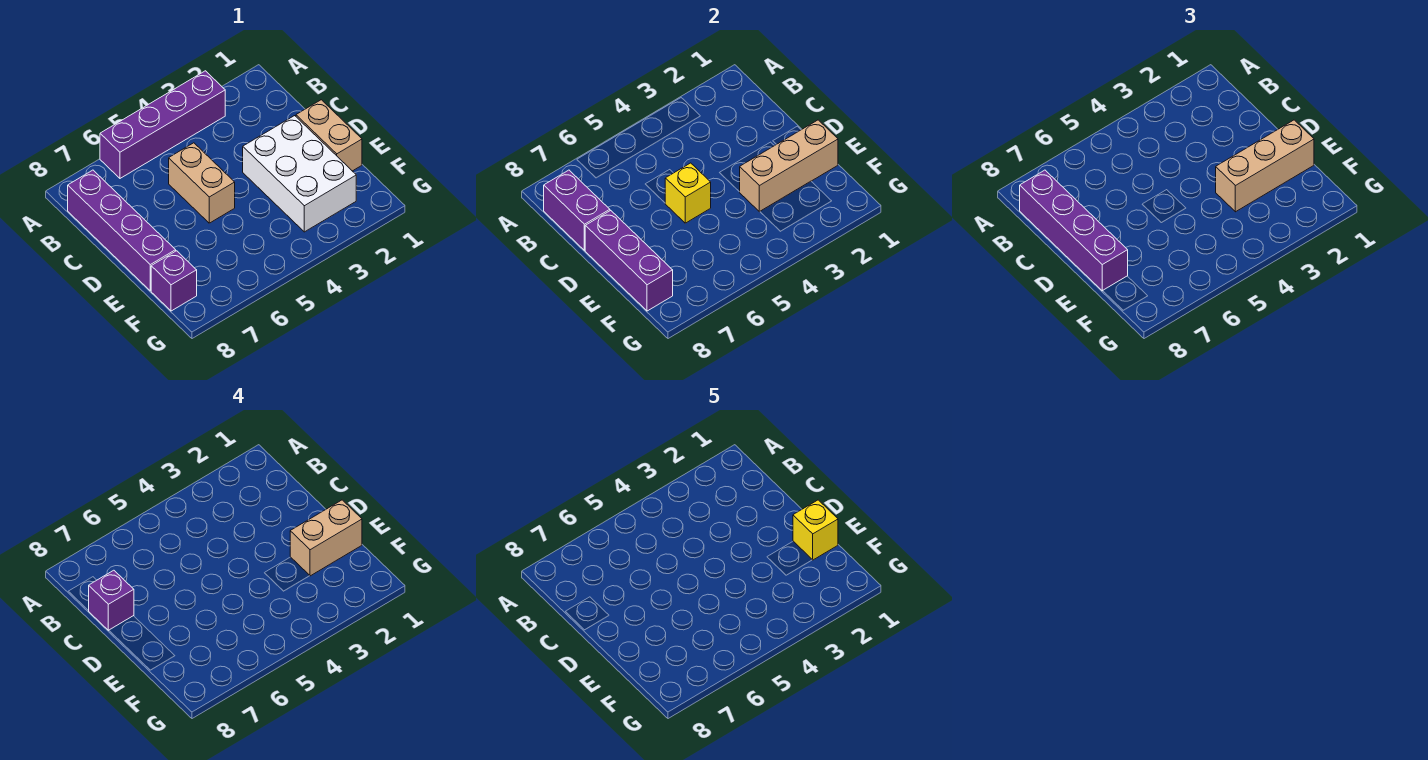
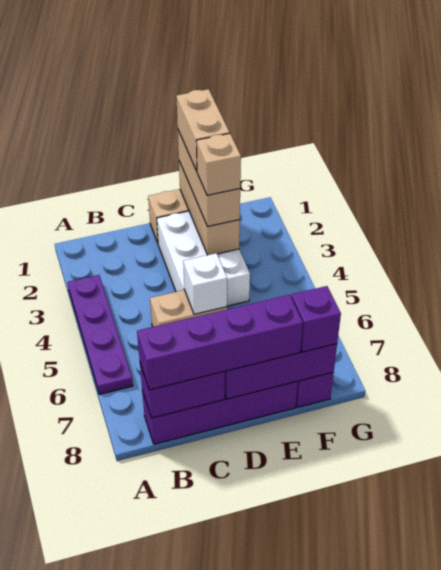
purple 1x4 brick [100,71,225,178] -> purple 1x4 plate [68,275,133,394]
purple 1x1 brick [89,570,134,630] -> purple 1x1 brick moved to [291,286,341,352]
white 2x3 brick [243,116,356,232] -> white 2x3 brick turned to [157,211,250,306]
yellow 1x1 brick [665,163,711,223] -> white 1x1 brick [183,253,227,314]
yellow 1x1 brick [793,500,838,560] -> none
none -> tan 1x1 brick [196,133,241,195]

